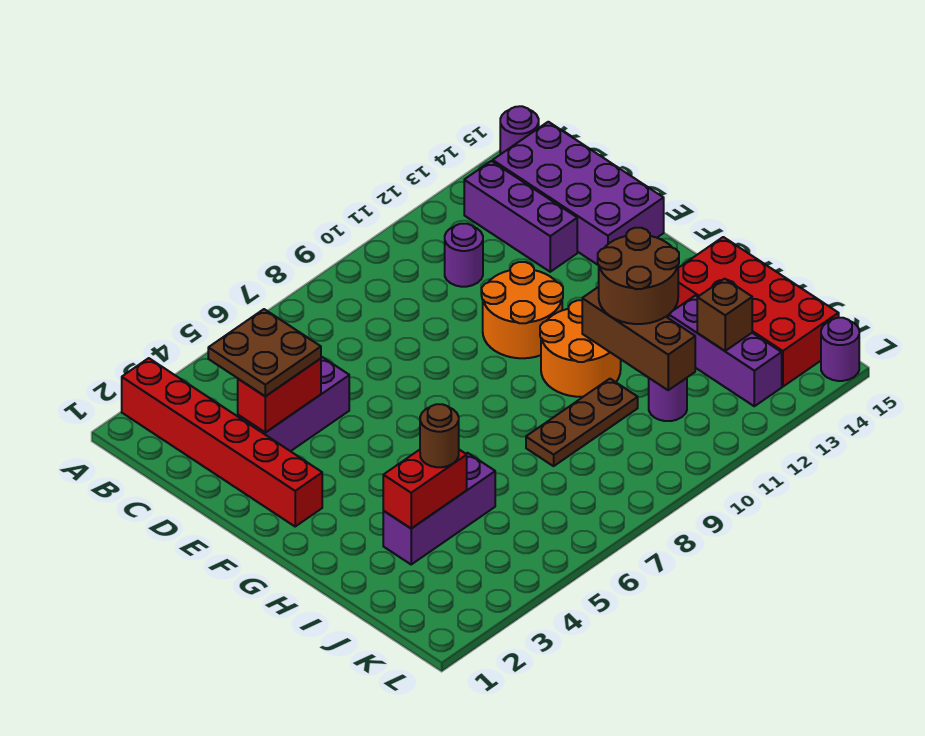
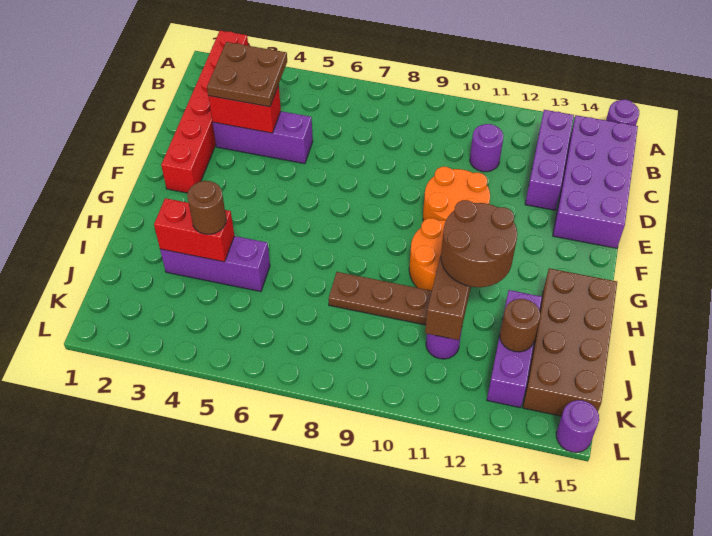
red 2x4 brick [674,237,839,387] -> brown 2x4 brick [523,268,617,416]
brown 1x1 brick [697,279,752,351] -> brown 1x1 round brick [500,299,540,352]

